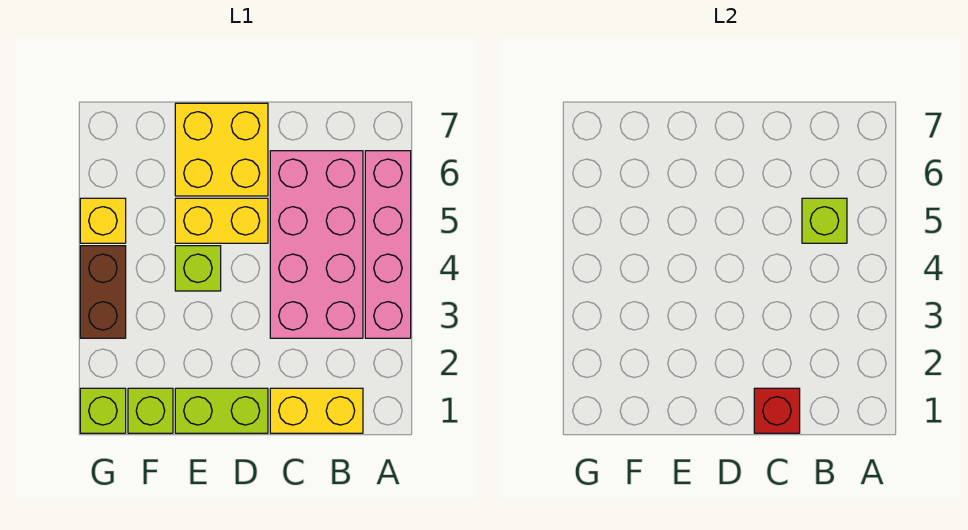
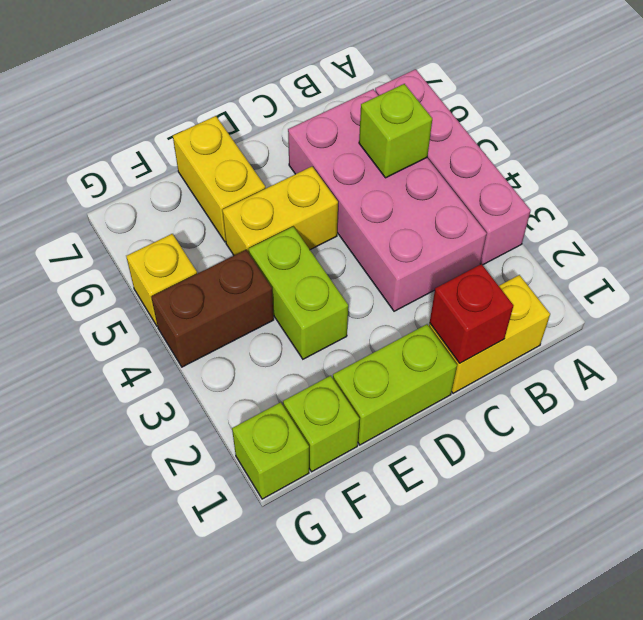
yellow 2x2 brick [175,103,268,196] -> yellow 1x2 brick [173,116,266,242]
lime 1x1 brick [175,246,221,291] -> lime 1x2 brick [249,227,348,359]
brown 1x2 brick [80,246,126,338] -> brown 1x2 brick turned to [151,250,274,367]

